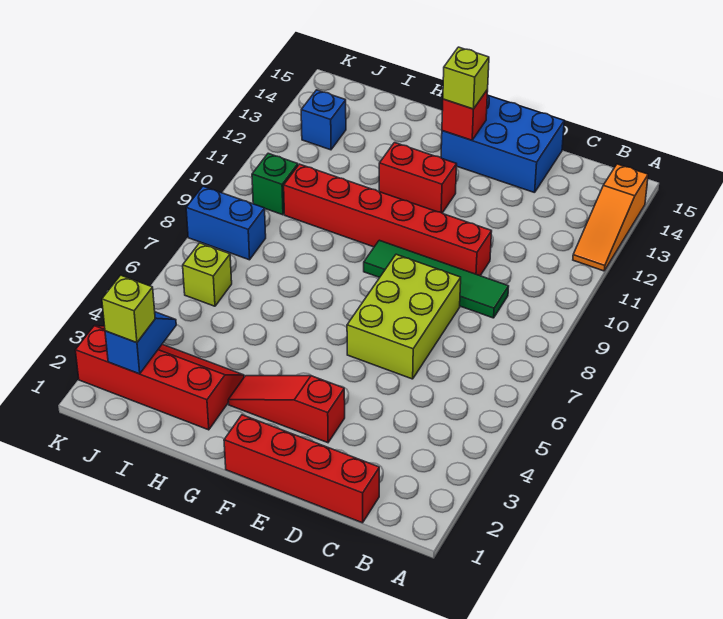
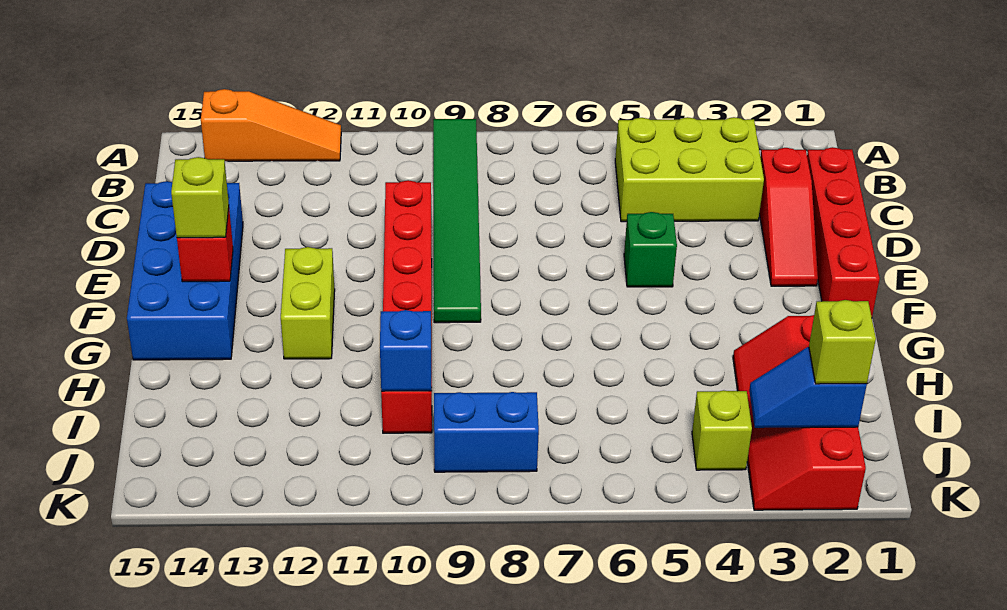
green 1x4 tile [364,240,509,318] -> green 1x6 tile [433,119,481,323]
lime 2x3 brick [347,254,461,379] -> lime 2x3 brick moved to [615,117,764,222]
blue 2x3 brick [441,95,564,193] -> blue 2x4 brick [127,181,243,360]
red 1x3 slope [228,376,345,443] -> red 1x3 slope moved to [759,148,818,286]
red 1x2 brick [379,143,457,213] -> lime 1x2 brick [281,247,335,359]
lime 1x1 brick [183,243,232,306] -> lime 1x1 brick moved to [692,390,752,470]
blue 1x2 brick [186,186,266,260] -> blue 1x2 brick turned to [434,392,539,472]
green 1x1 brick [252,153,298,215] -> green 1x1 brick moved to [624,212,677,287]
blue 1x1 brick [301,90,346,150] -> blue 1x1 brick moved to [380,310,432,391]

